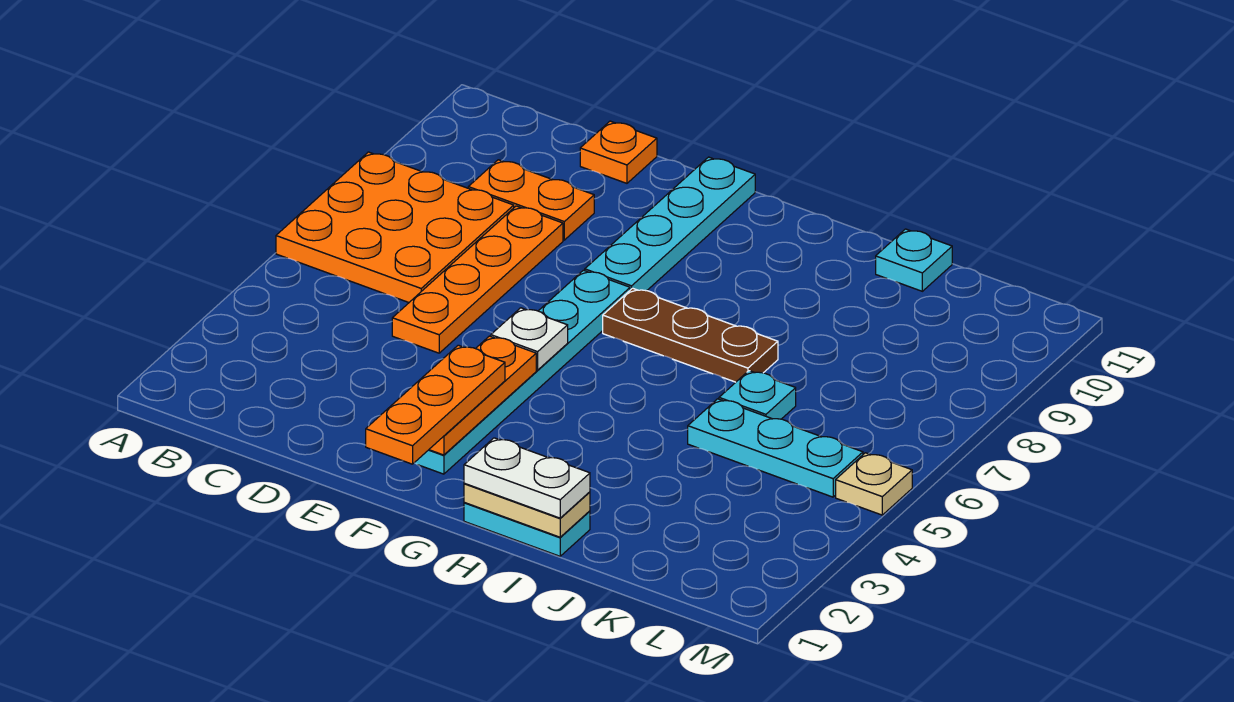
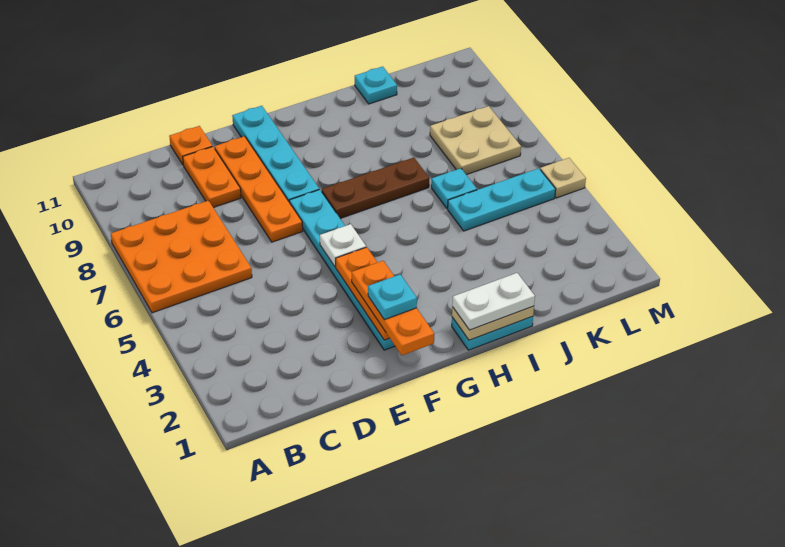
orange 1x2 plate [468,160,594,240] -> orange 1x2 plate turned to [183,147,241,208]
orange 1x4 plate [392,206,563,353] -> orange 1x4 plate moved to [215,136,303,242]
none -> cyan 1x1 plate [368,274,417,320]
none -> tan 2x2 plate [430,106,521,175]

